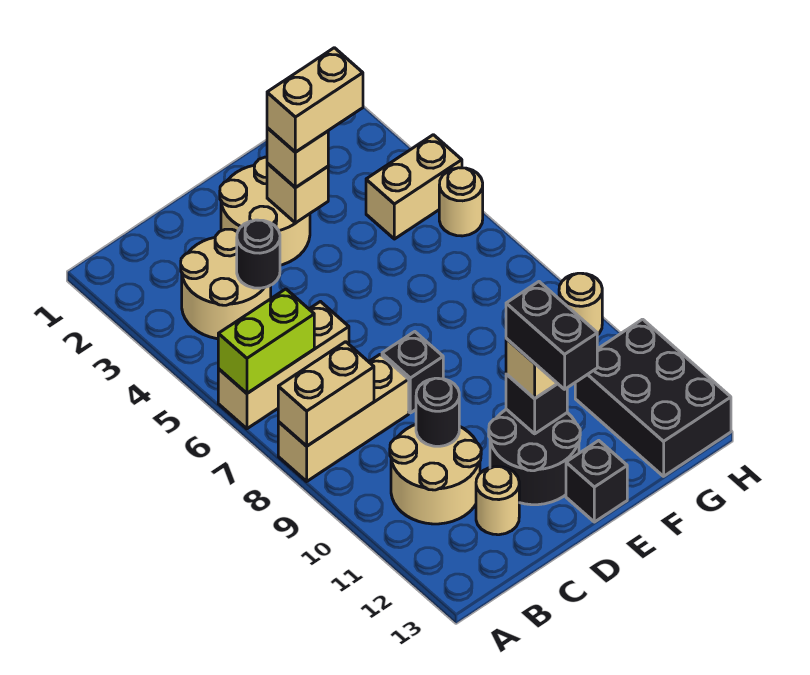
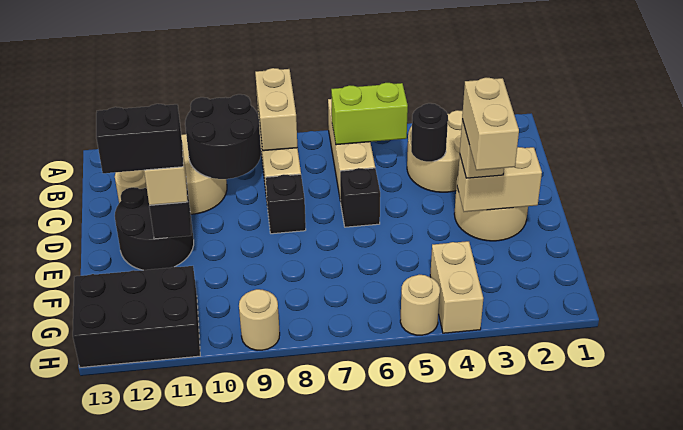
lime 1x2 brick [218,289,314,393] -> lime 1x2 brick turned to [331,83,408,145]
black 1x1 round brick [416,378,459,446] -> black 2x2 round brick [185,94,261,179]
tan 1x1 brick [267,163,328,223] -> tan 1x2 brick [457,147,542,212]
black 1x1 brick [566,441,627,522] -> black 1x1 brick moved to [340,168,380,227]

